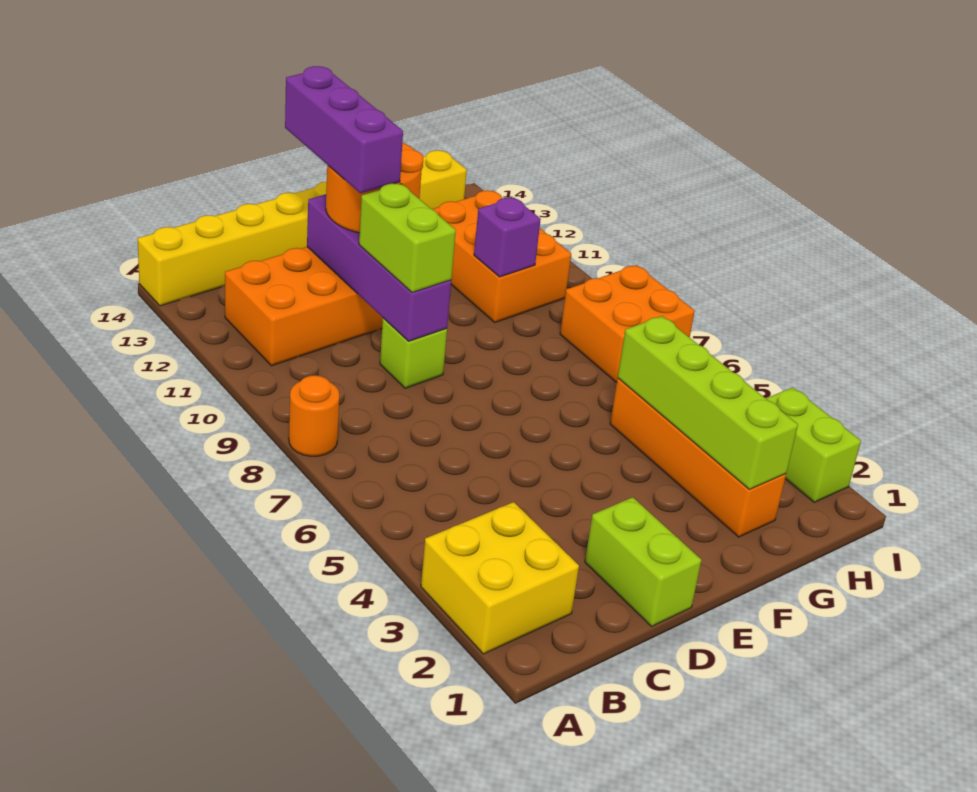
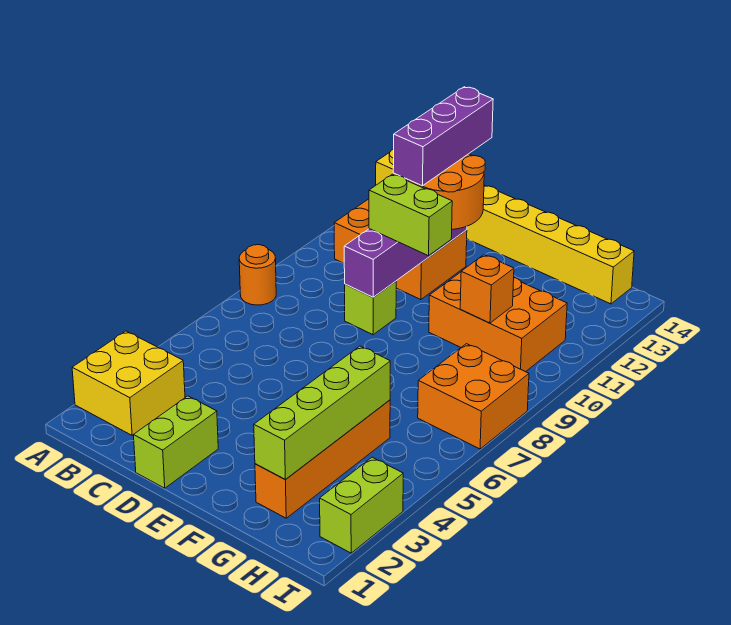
lime 1x2 brick [359,183,456,293] -> lime 1x2 brick turned to [369,174,452,256]
orange 2x3 brick [432,190,571,322] -> orange 2x3 brick turned to [429,272,567,372]
purple 1x1 brick [474,198,541,277] -> orange 1x1 brick [460,255,514,323]

